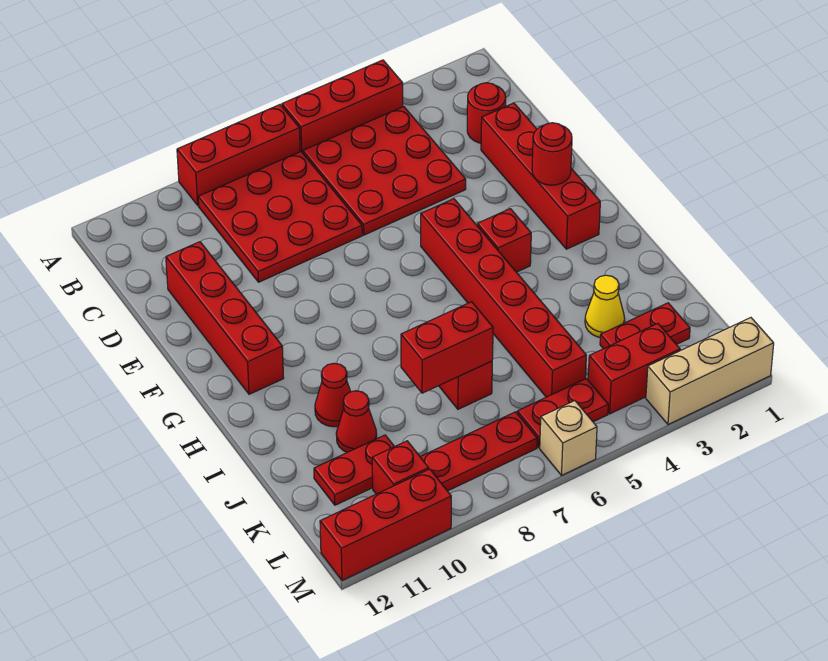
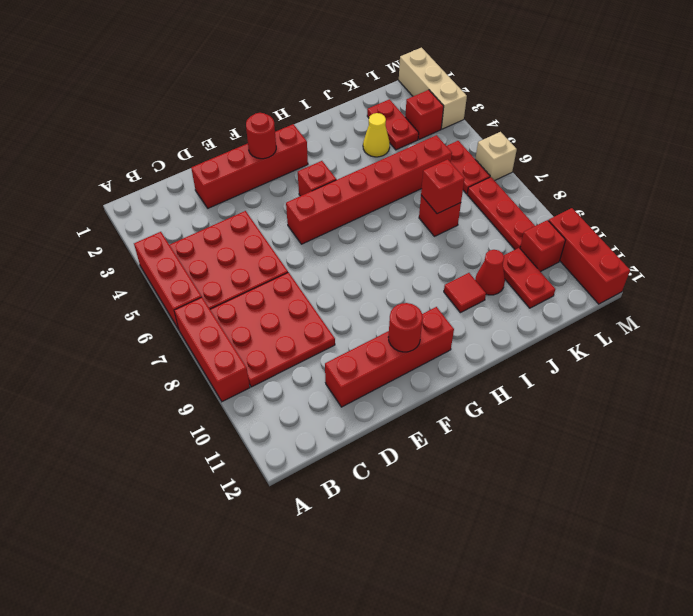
red 1x1 round brick [467,83,506,143] -> red 1x1 round brick moved to [388,303,423,352]
red 1x1 cone [315,363,351,427] -> red 1x1 tile [444,273,486,313]
red 1x2 brick [401,302,493,393] -> red 1x1 brick [421,159,464,214]
red 1x2 brick [588,324,680,414] -> red 1x1 brick [405,90,444,139]

